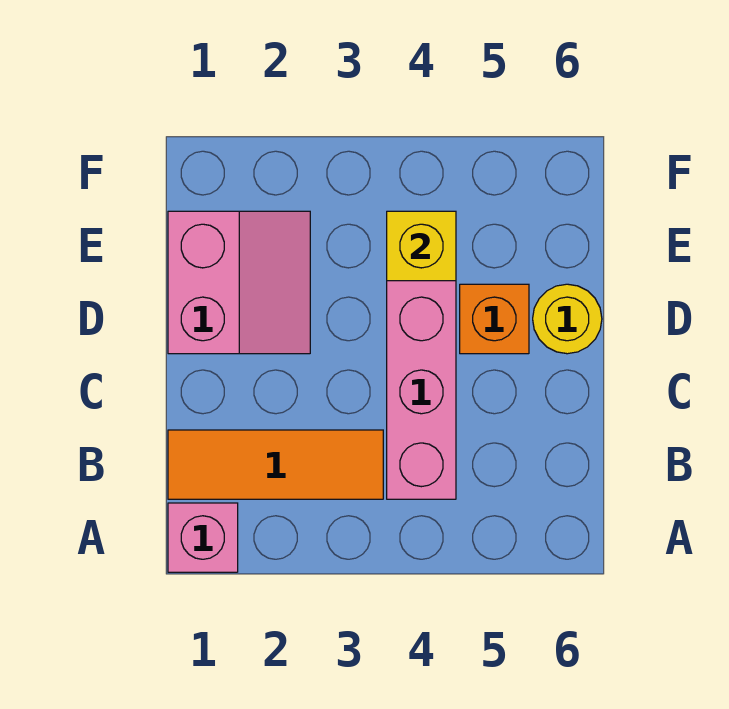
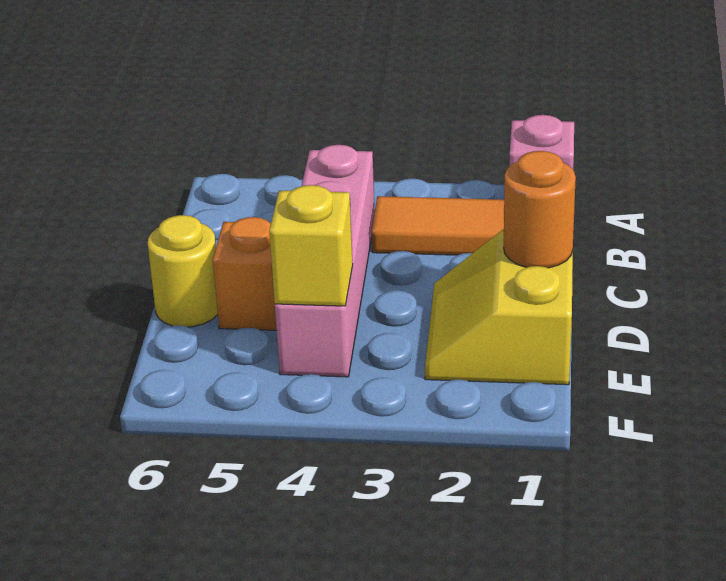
pink 2x2 slope [168,211,310,354] -> yellow 2x2 slope [425,229,573,385]
none -> orange 1x1 round brick [504,151,576,268]

